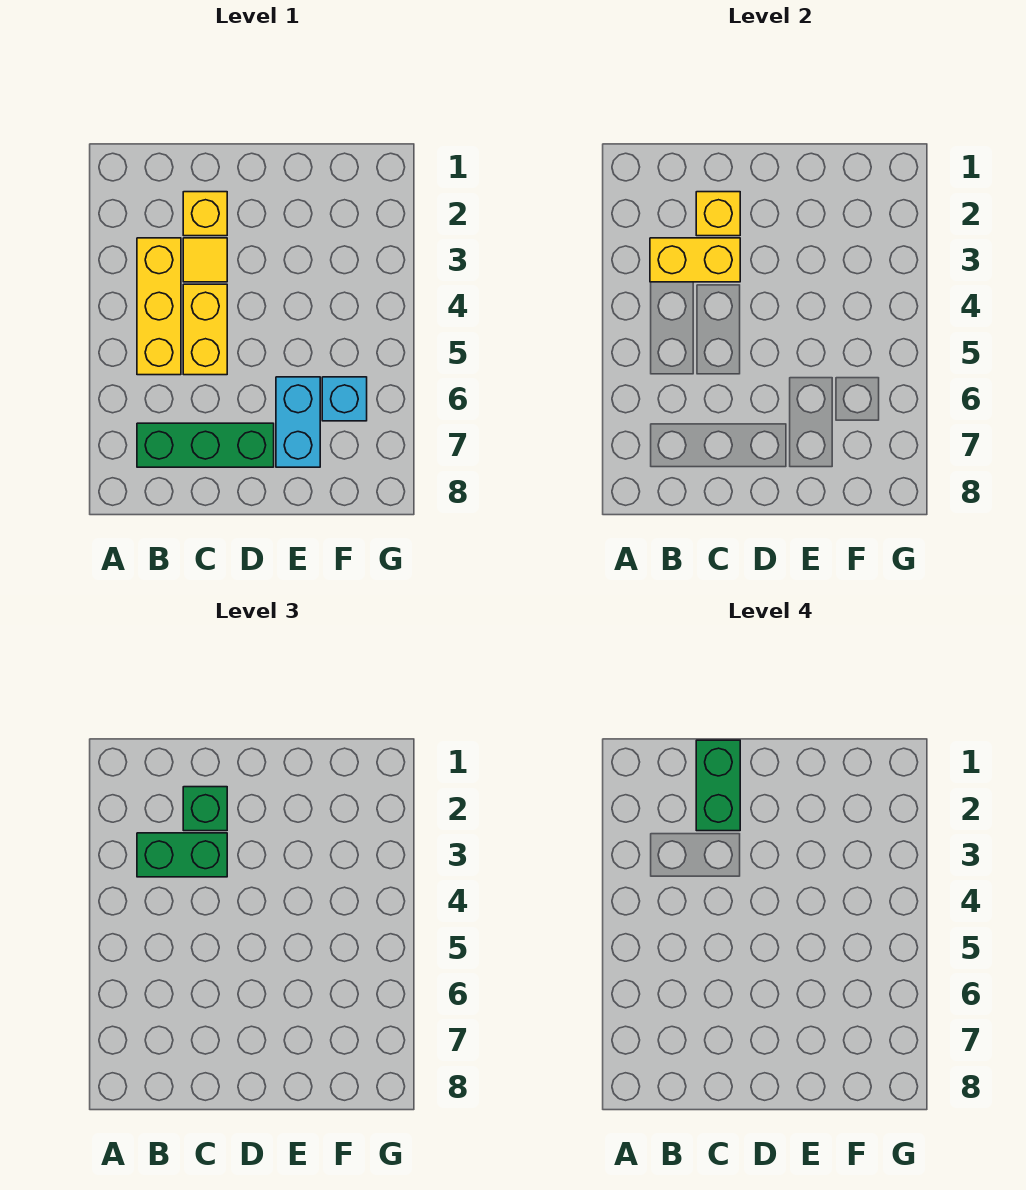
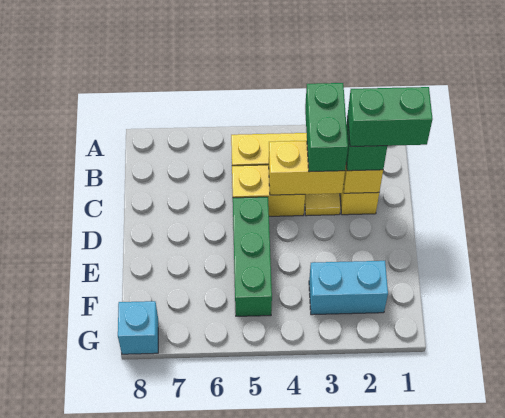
yellow 1x2 brick [650,238,740,282] -> yellow 1x2 brick turned to [269,141,345,195]
green 1x3 brick [137,423,274,467] -> green 1x3 brick moved to [233,197,272,316]
cyan 1x2 brick [276,377,320,467] -> cyan 1x2 brick moved to [309,261,388,315]
cyan 1x1 brick [322,377,367,421] -> cyan 1x1 brick moved to [118,301,158,354]

